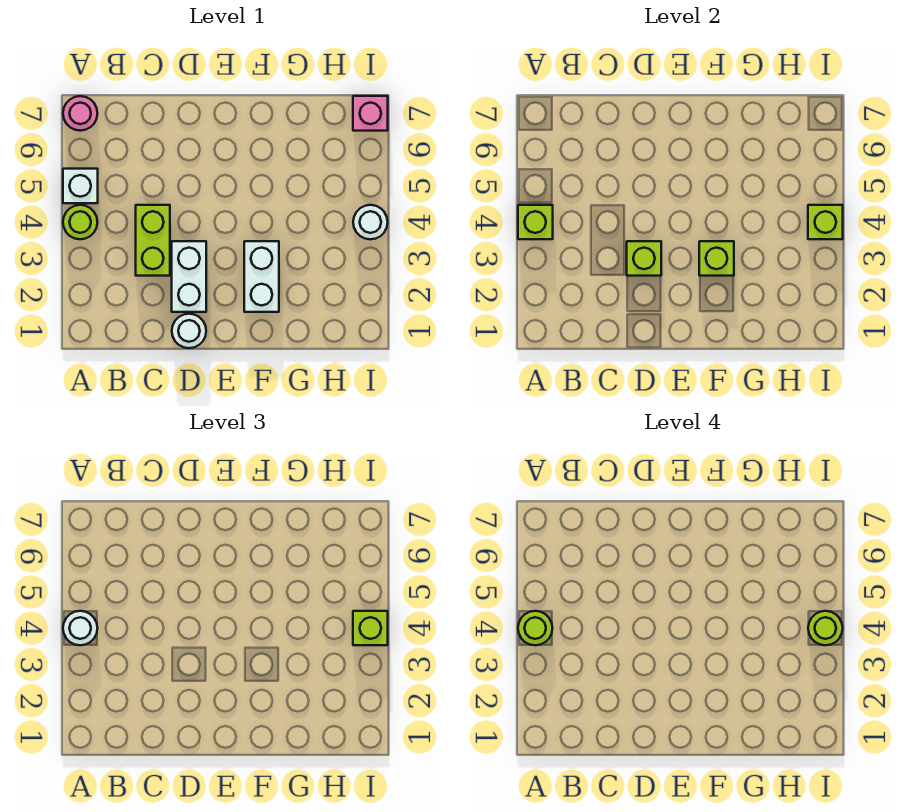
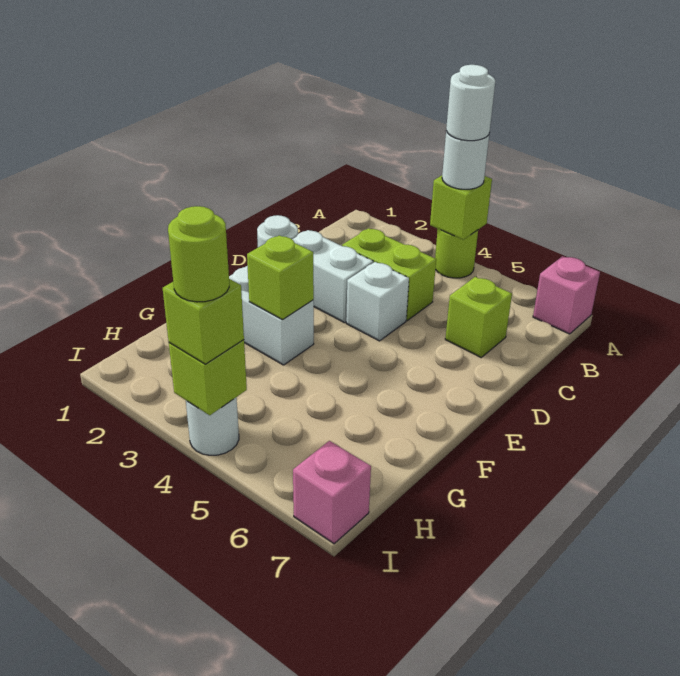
lime 1x1 round brick [518,611,552,645] -> white 1x1 round brick [446,65,495,141]
white 1x1 brick [63,169,98,203] -> white 1x1 brick moved to [346,262,409,341]
pink 1x1 round brick [63,96,97,131] -> pink 1x1 brick [533,256,600,334]
lime 1x1 brick [627,241,661,276] -> lime 1x1 brick moved to [445,277,512,357]

